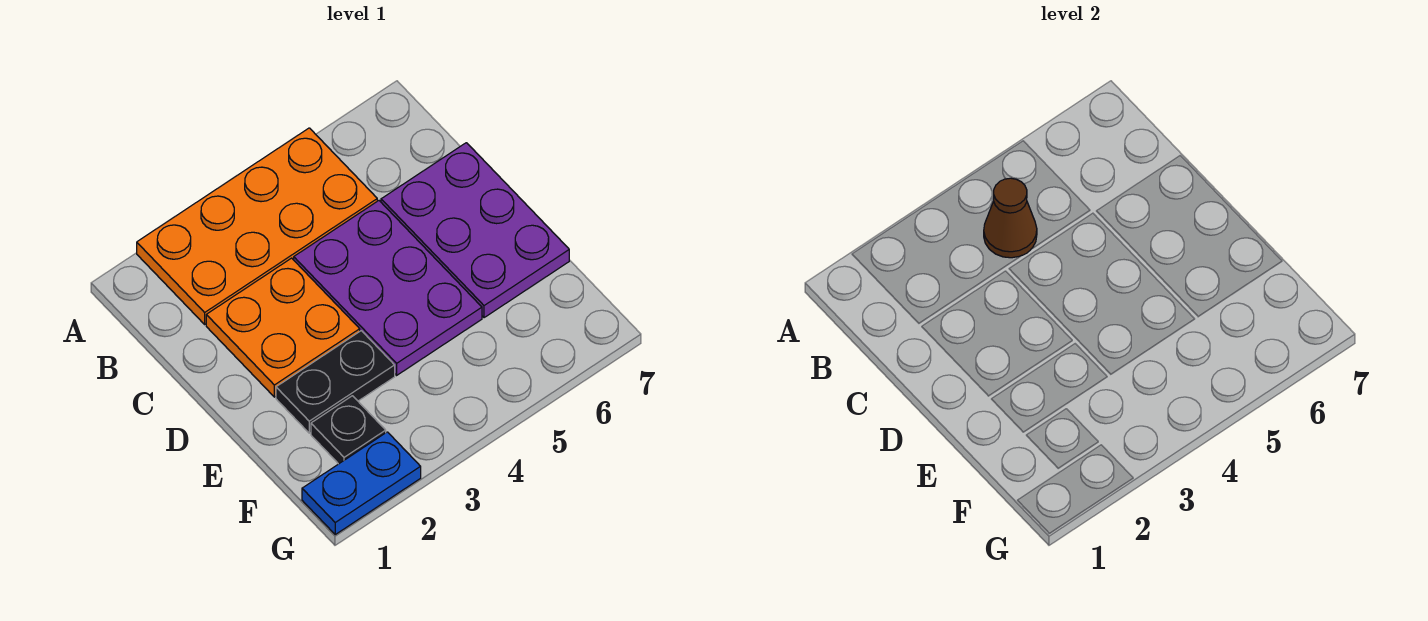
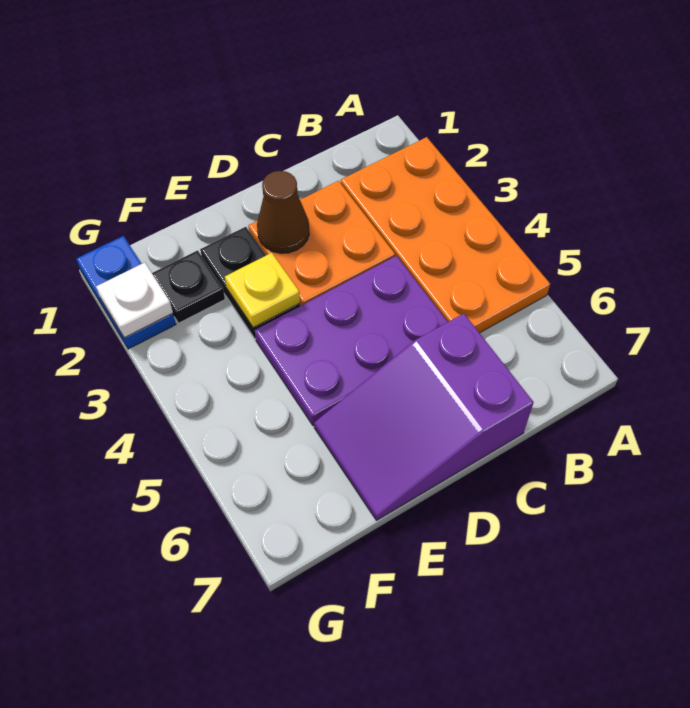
brown 1x1 cone [984,178,1037,258] -> brown 1x1 cone moved to [257,171,309,253]
purple 2x3 plate [381,143,569,318] -> purple 2x3 slope [314,314,534,520]
none -> yellow 1x1 plate [225,253,300,328]
none -> white 1x1 plate [96,263,173,338]

